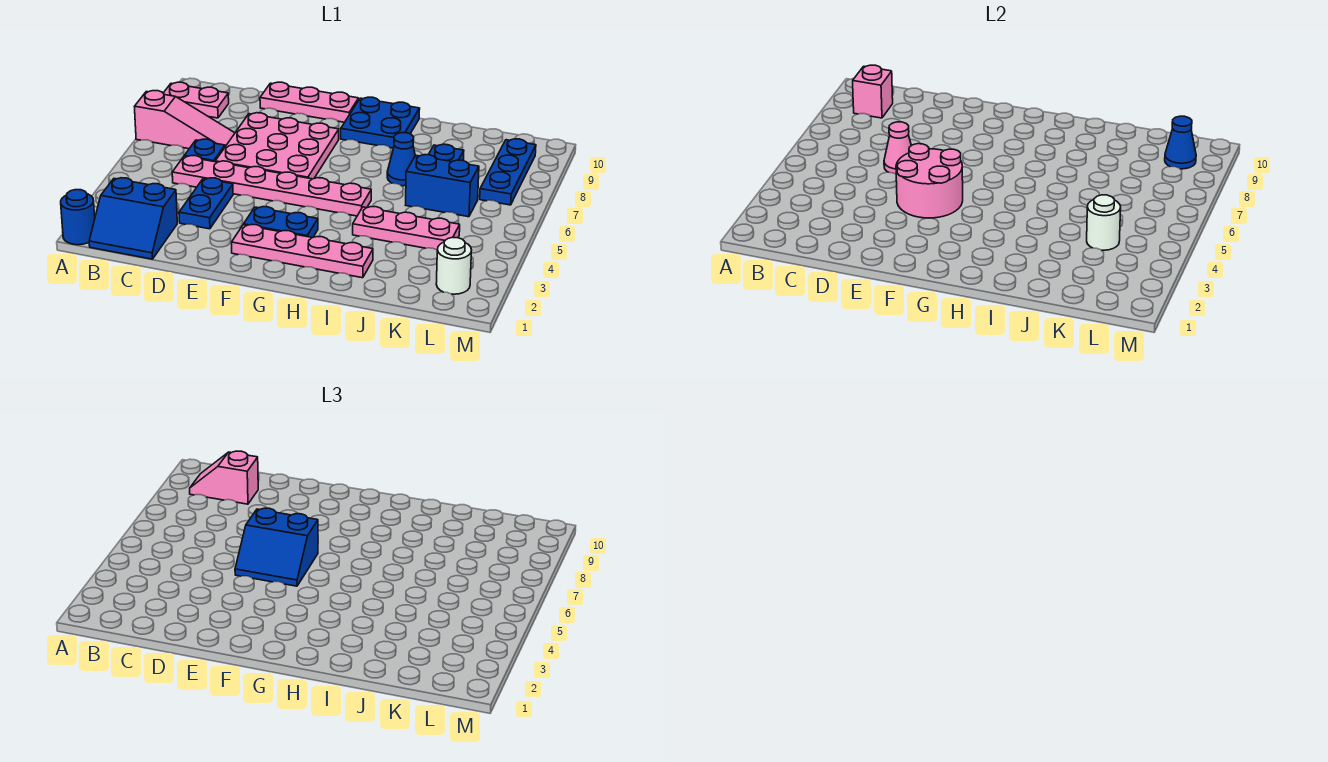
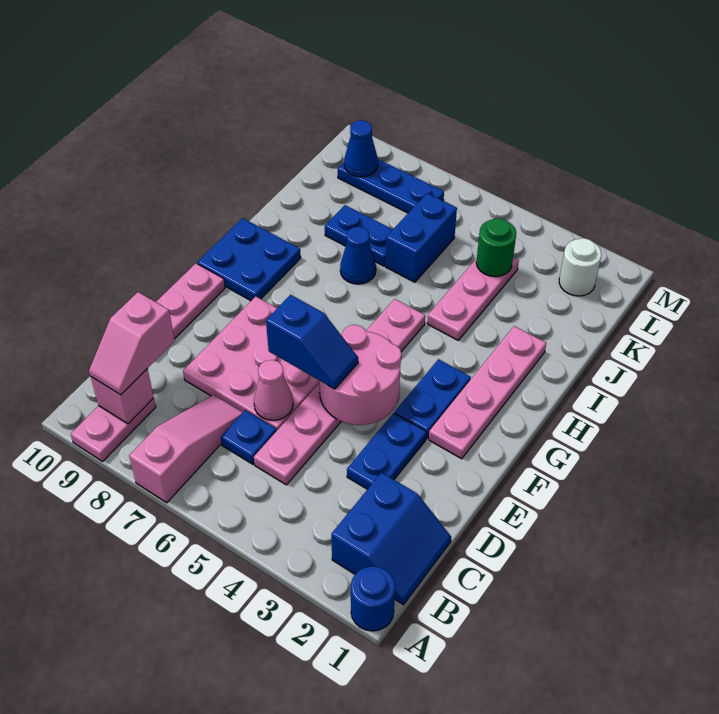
blue 1x2 plate [179,178,233,229] -> blue 1x2 plate turned to [347,413,426,489]
blue 2x2 slope [235,508,318,586] -> blue 1x2 slope [266,295,358,389]
white 1x1 round brick [1087,195,1121,250] -> green 1x1 round brick [476,218,516,277]

